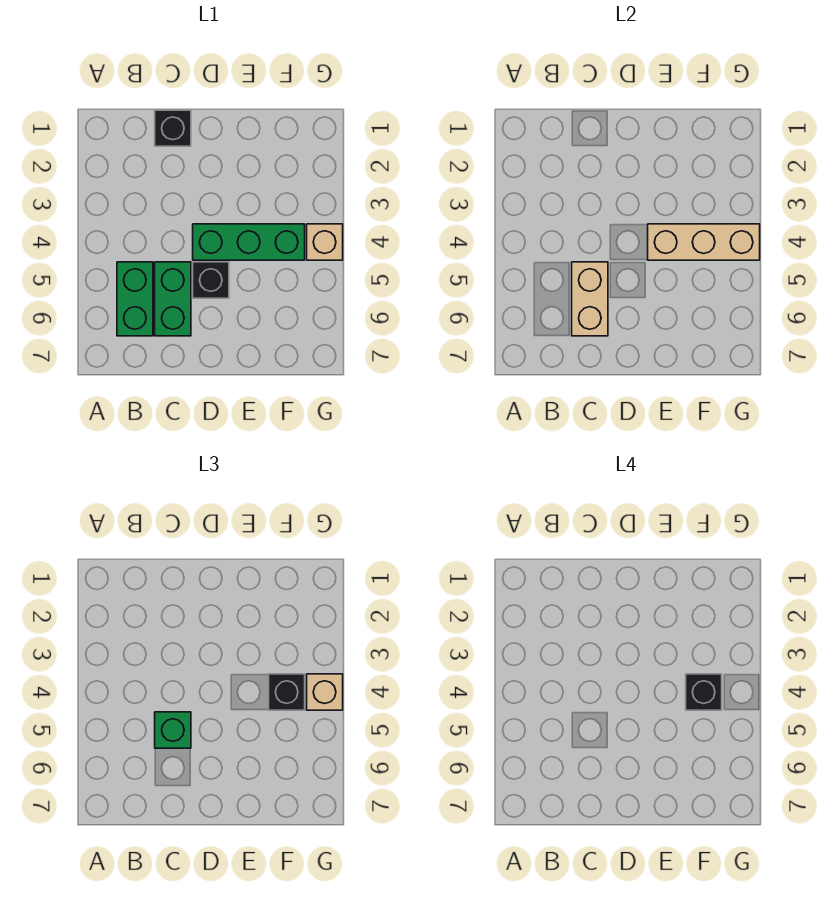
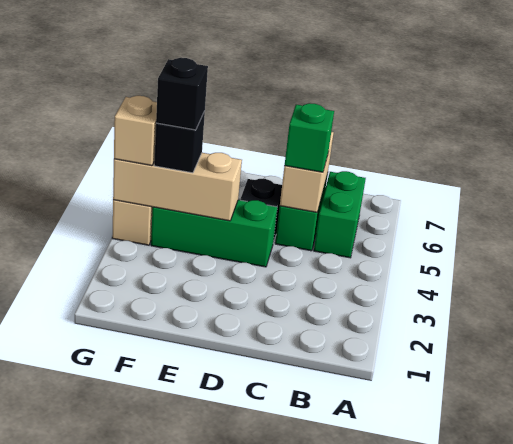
black 1x1 brick [155,110,191,146] -> none

